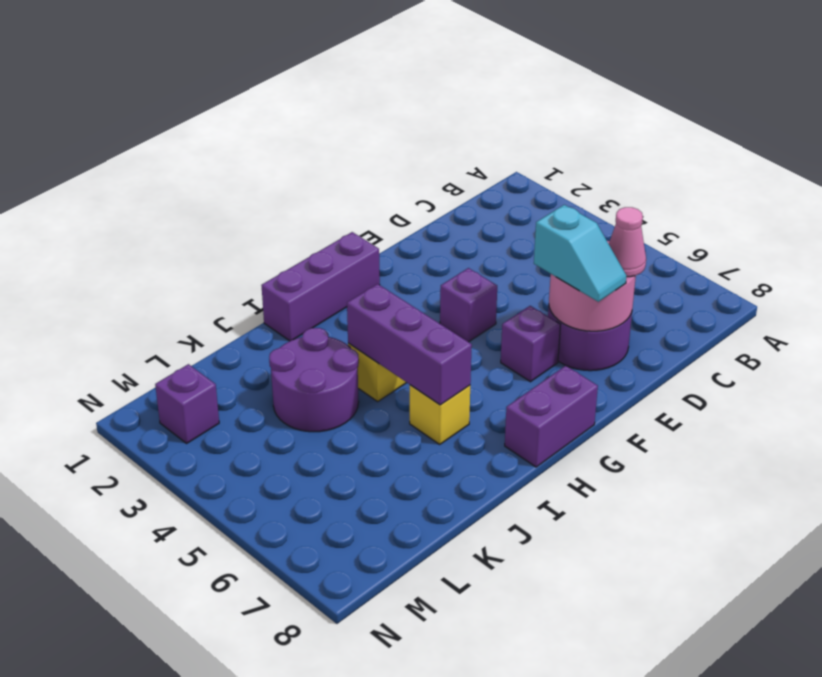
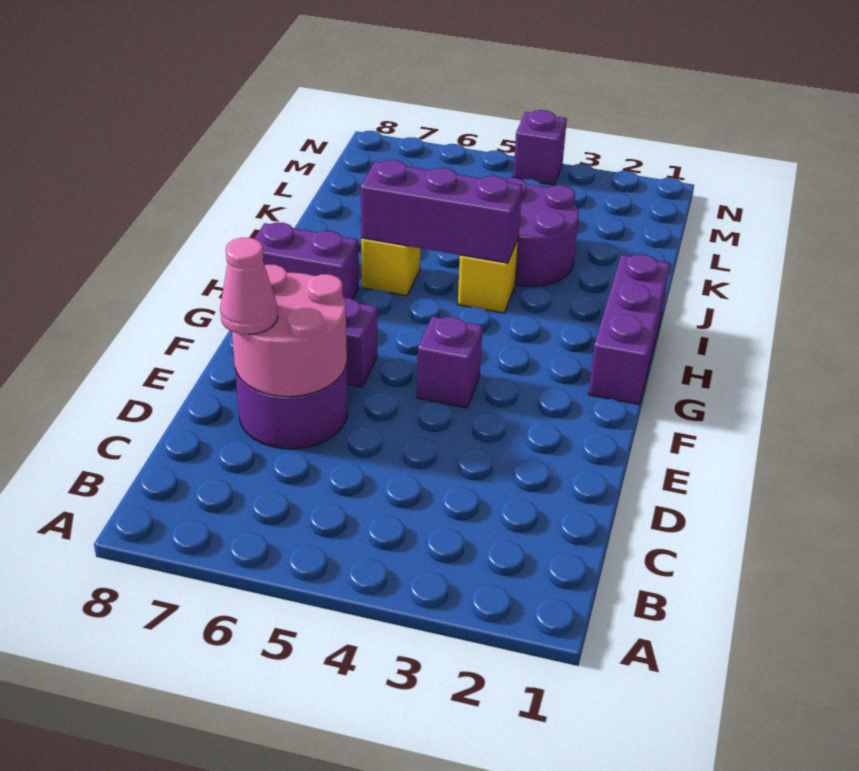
cyan 1x2 slope [534,205,627,302] -> none
purple 1x2 brick [505,366,598,467] -> purple 1x2 brick turned to [254,223,359,299]
purple 1x1 brick [155,364,219,443] -> purple 1x1 brick moved to [513,110,567,185]

